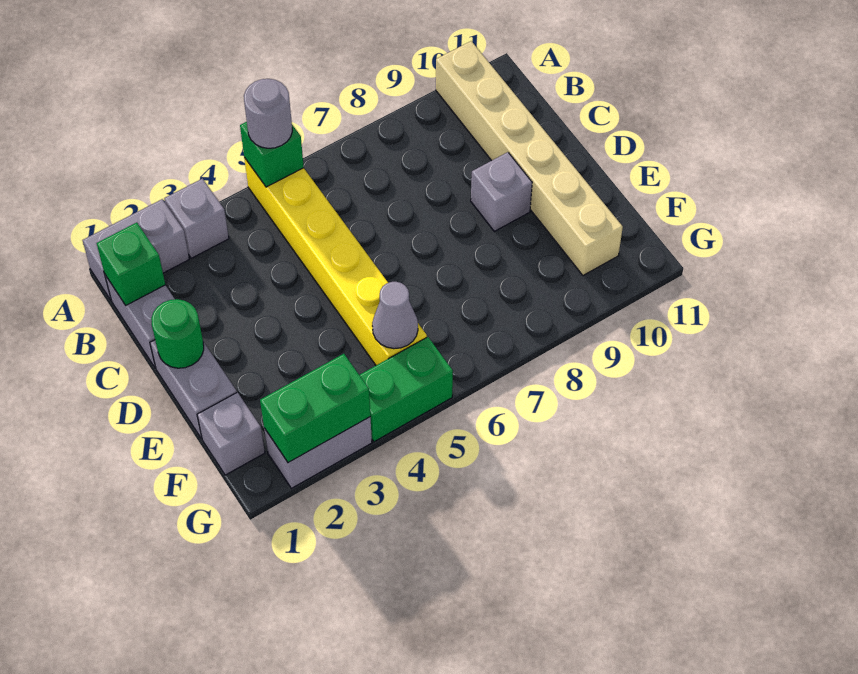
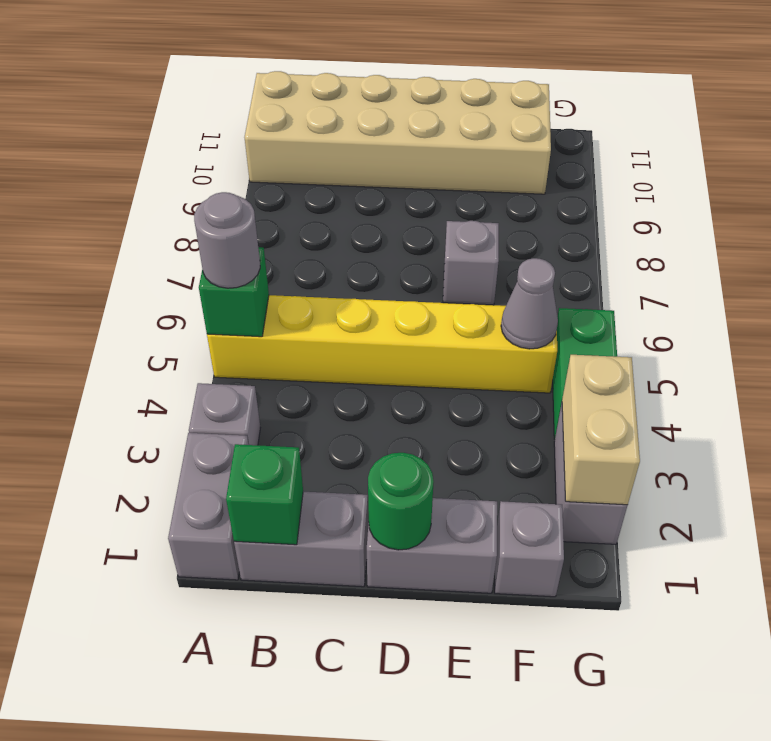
tan 1x6 brick [436,41,623,275] -> tan 2x6 brick [245,71,551,194]
grey 1x1 brick [471,152,532,231] -> grey 1x1 brick moved to [443,221,499,305]
green 1x2 brick [260,354,370,463] -> tan 1x2 brick [562,355,640,505]

